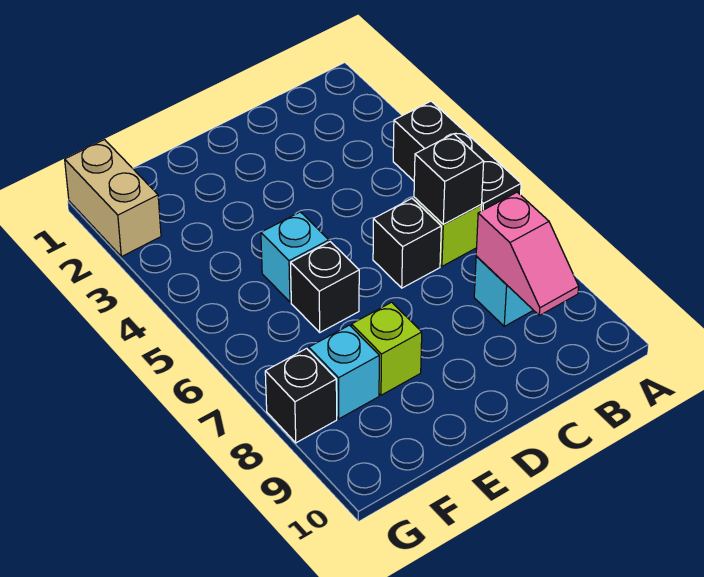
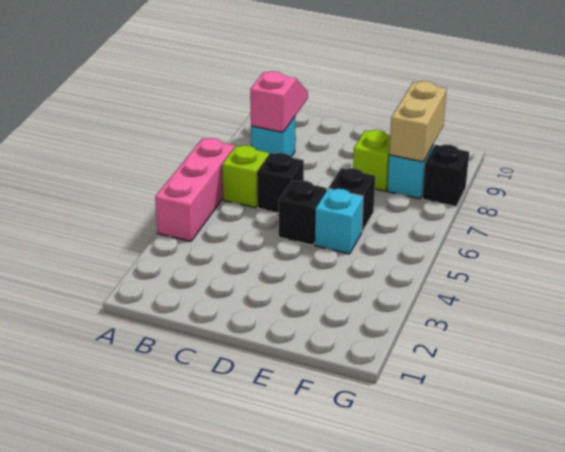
black 1x3 brick [393,101,521,211] -> pink 1x3 brick [155,138,235,242]
black 1x1 brick [414,134,484,224] -> black 1x1 brick moved to [279,180,327,245]
tan 1x2 brick [65,140,161,257] -> tan 1x2 brick moved to [389,81,447,162]

